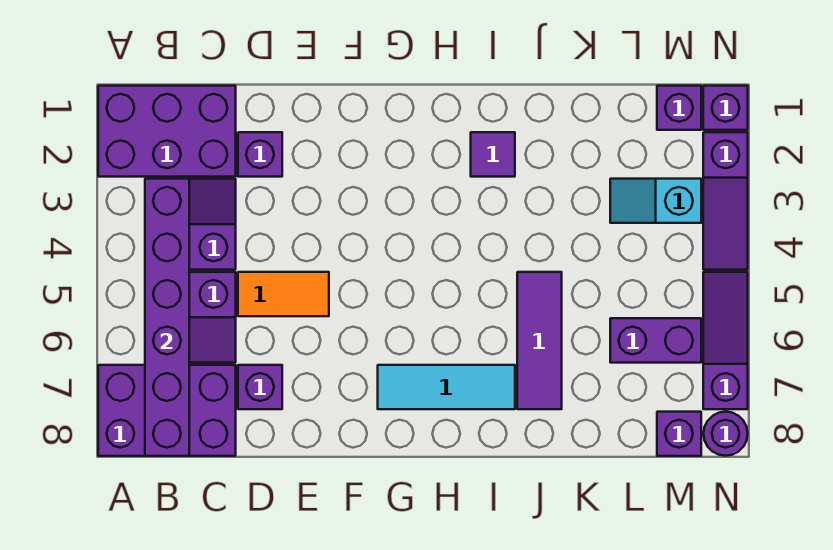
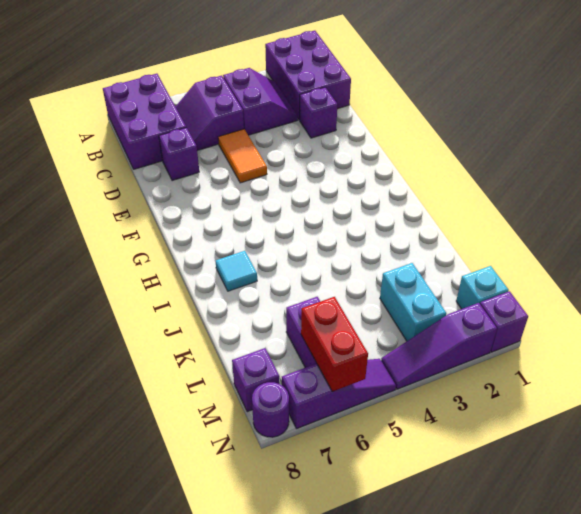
purple 1x6 brick [145,179,189,456] -> none
cyan 1x3 tile [378,365,515,409] -> cyan 1x1 tile [216,251,257,291]
purple 1x1 tile [471,132,515,177] -> none
purple 1x3 tile [517,272,562,409] -> none
cyan 1x2 slope [610,179,701,223] -> cyan 1x2 brick [380,263,446,341]
purple 1x1 brick [657,86,701,130] -> cyan 1x1 brick [456,266,509,309]
none -> red 1x2 brick [301,297,368,391]

